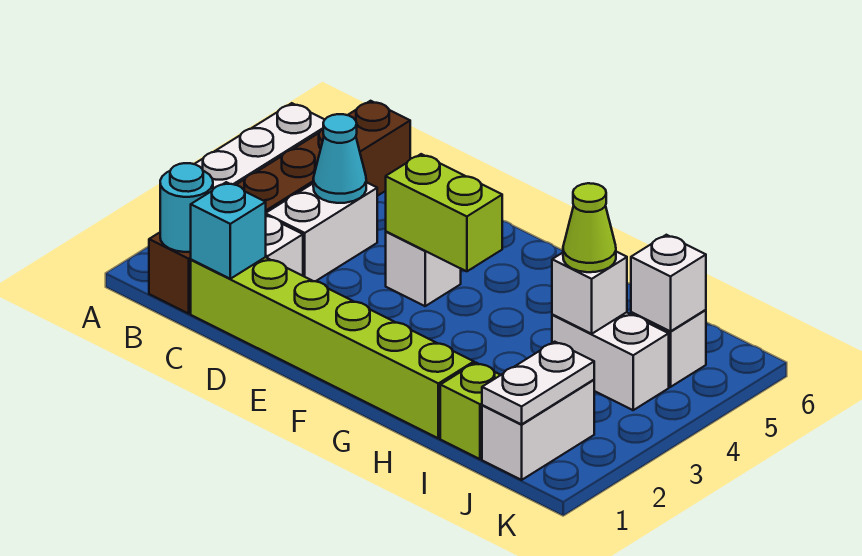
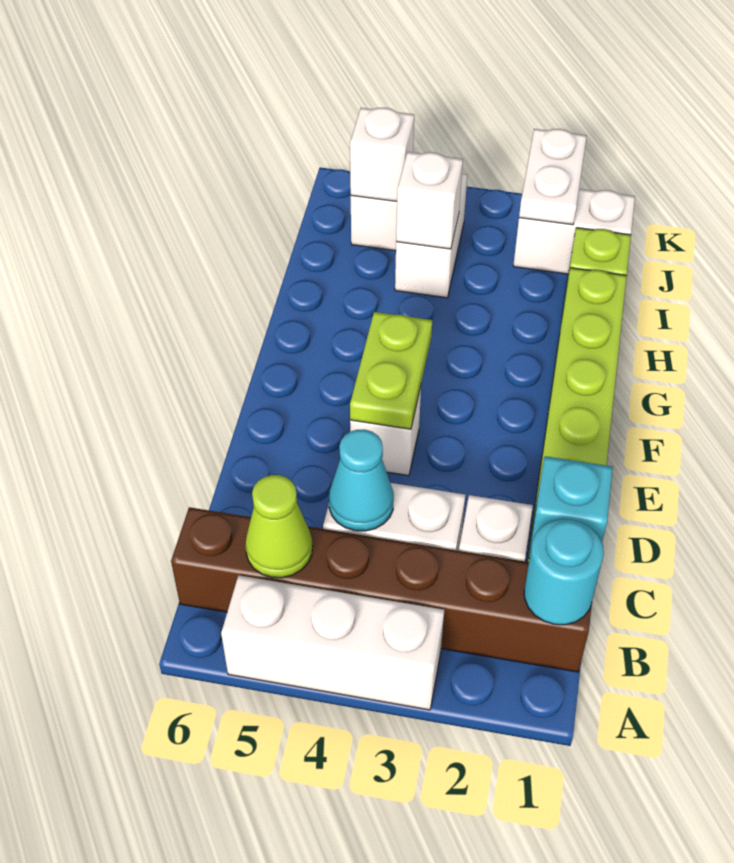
lime 1x2 brick [386,154,502,271] -> lime 1x2 plate [350,312,432,429]
lime 1x1 cone [563,183,616,272] -> lime 1x1 cone moved to [245,475,313,578]
white 1x2 plate [482,342,594,424] -> white 1x2 plate turned to [519,129,587,225]

